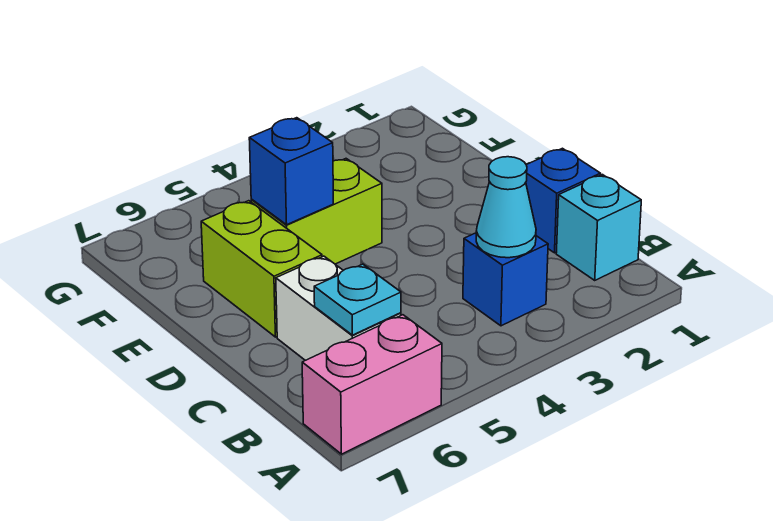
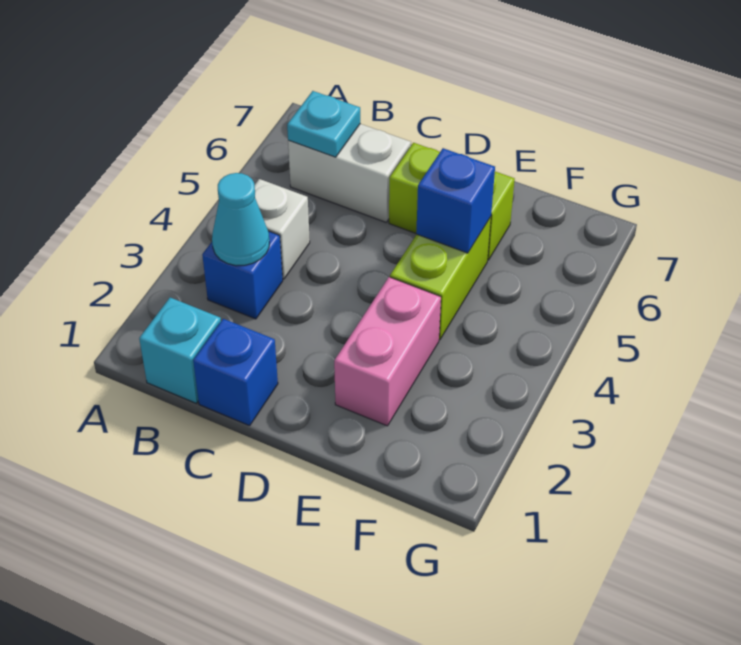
pink 1x2 brick [302,315,442,454] -> pink 1x2 brick moved to [334,277,441,426]
none -> white 1x1 brick [254,179,310,279]

